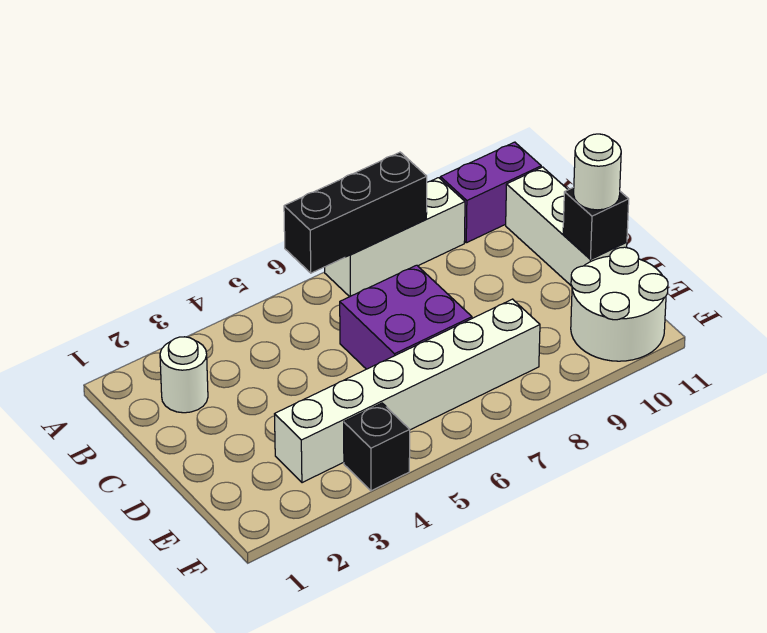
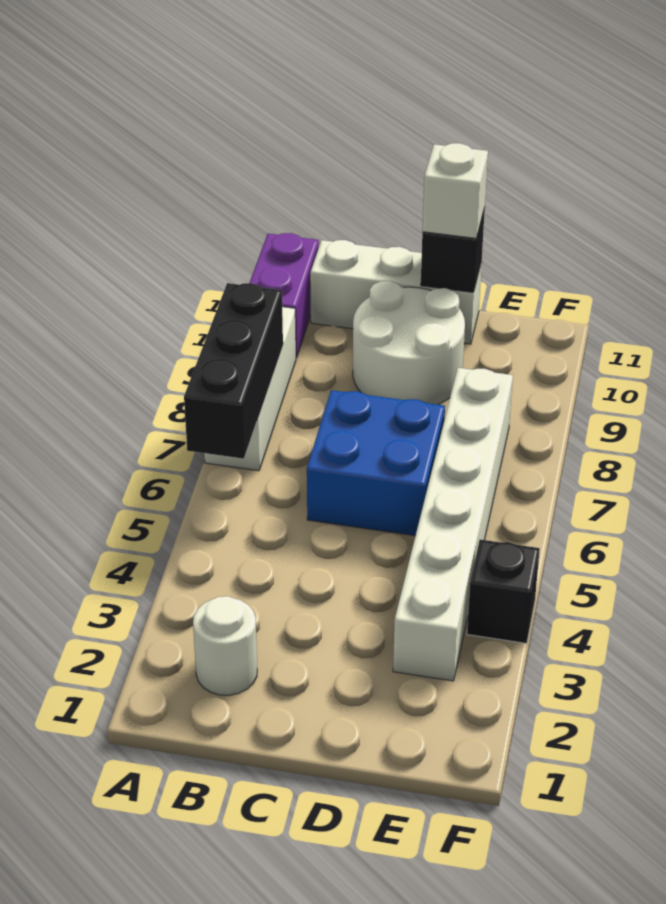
purple 2x2 brick [340,265,472,369] -> blue 2x2 brick [307,390,445,536]
white 1x1 round brick [574,134,621,210] -> white 1x1 brick [422,143,488,239]
white 2x2 round brick [571,247,668,361] -> white 2x2 round brick moved to [353,281,465,405]

